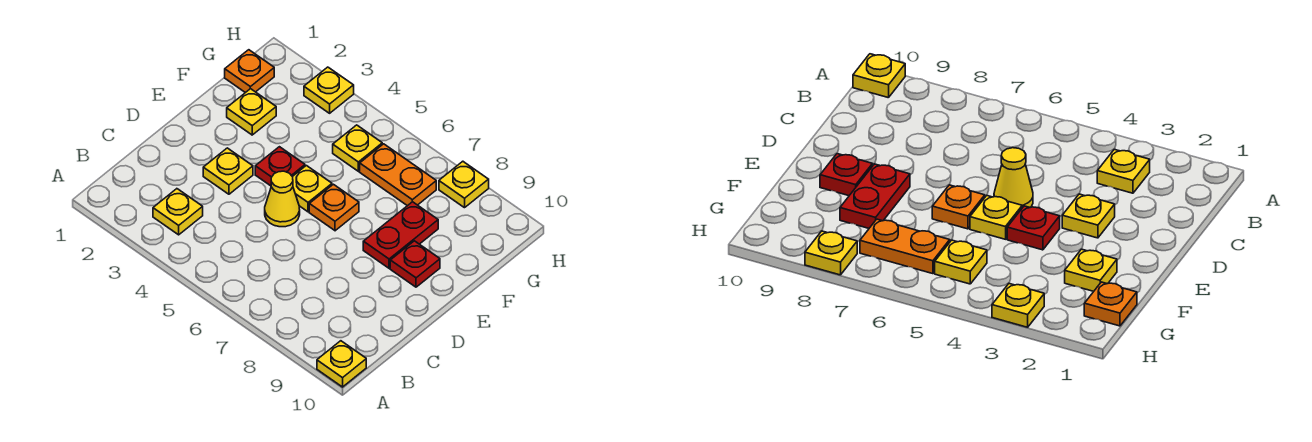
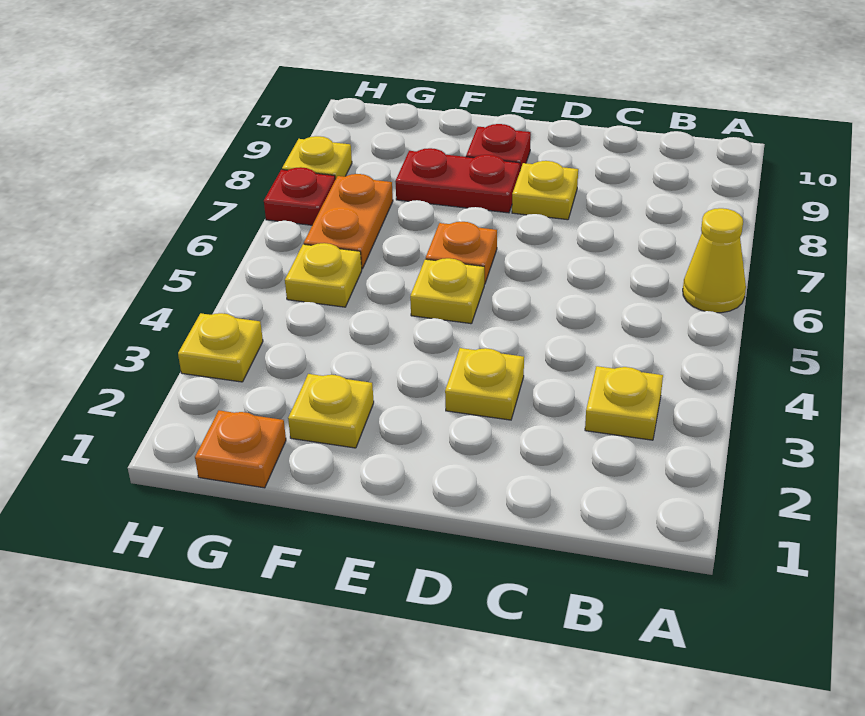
yellow 1x1 plate [317,341,366,387] -> yellow 1x1 plate moved to [512,161,578,220]
yellow 1x1 cone [265,171,300,227] -> yellow 1x1 cone moved to [683,208,746,313]
red 1x1 plate [255,147,305,186] -> red 1x1 plate moved to [264,167,335,225]

